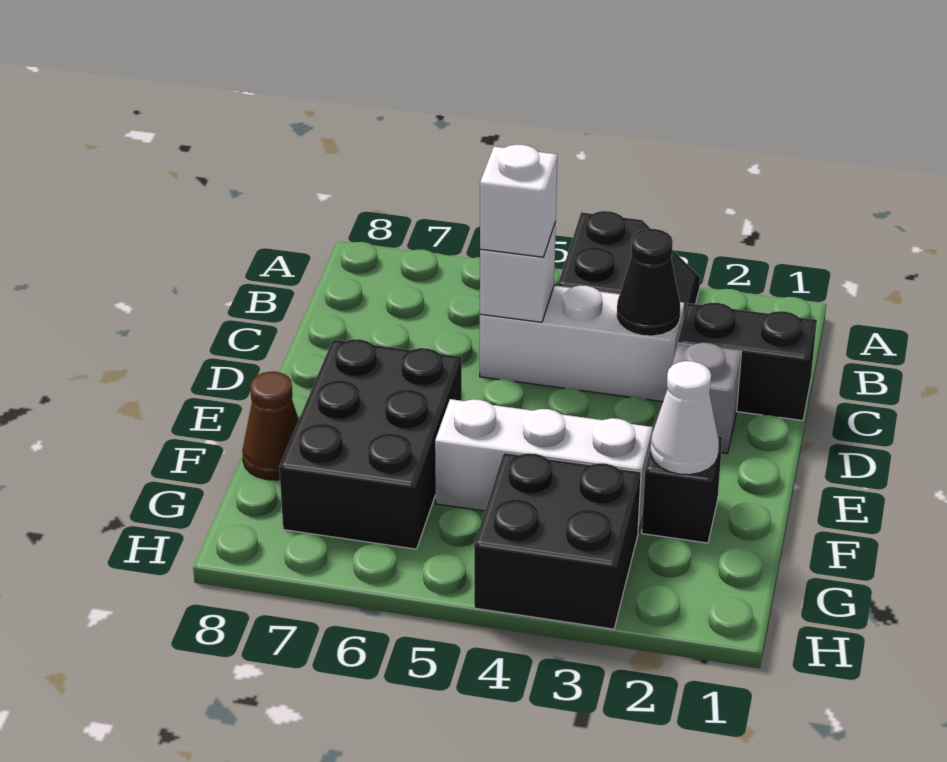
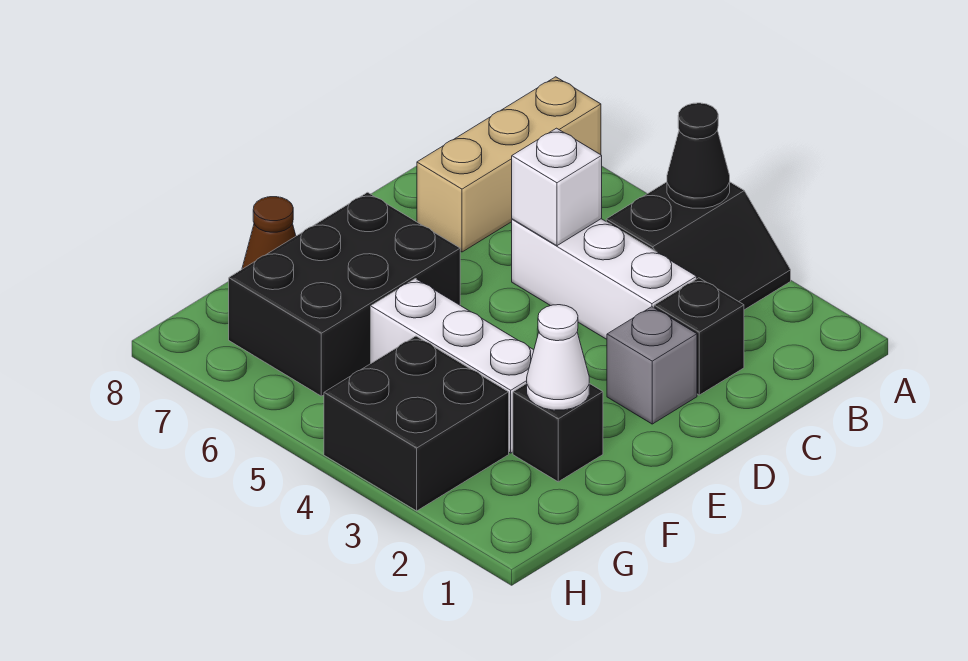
none -> tan 1x3 brick [417,77,601,252]
black 1x2 brick [678,303,817,421] -> black 1x1 brick [654,278,744,395]
black 1x1 cone [617,229,680,336] -> black 1x1 cone moved to [667,103,730,208]
white 1x1 brick [480,145,557,257] -> none

